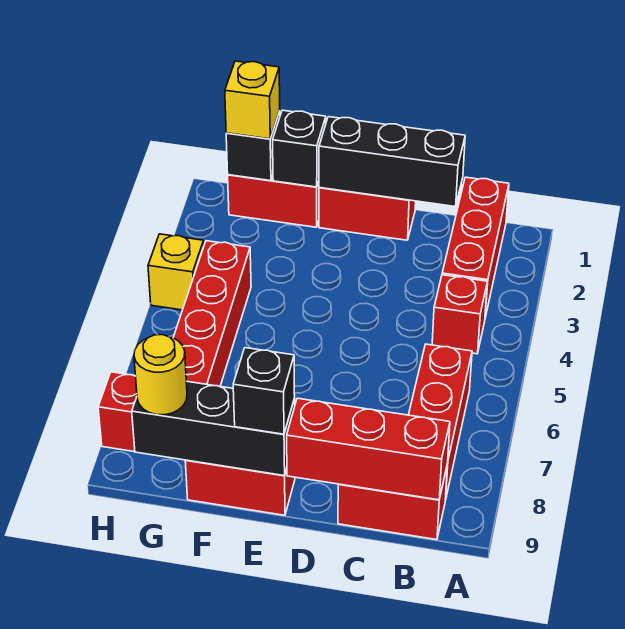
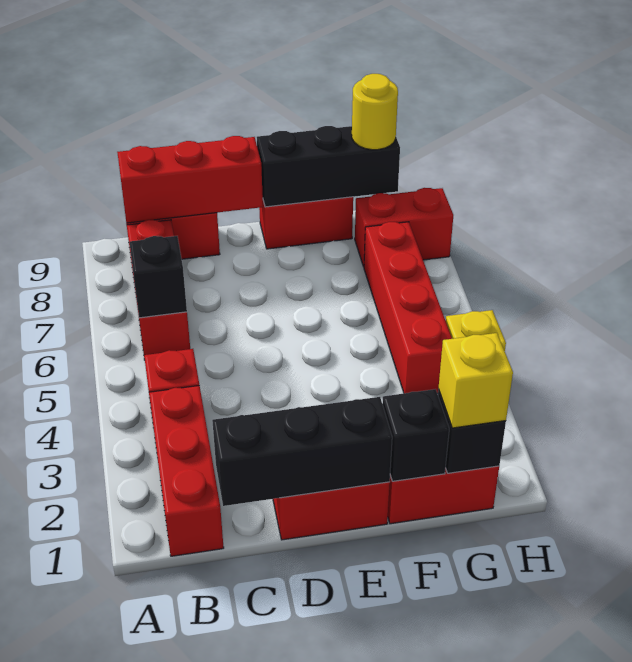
black 1x1 brick [233,348,295,434] -> black 1x1 brick moved to [129,236,187,318]

